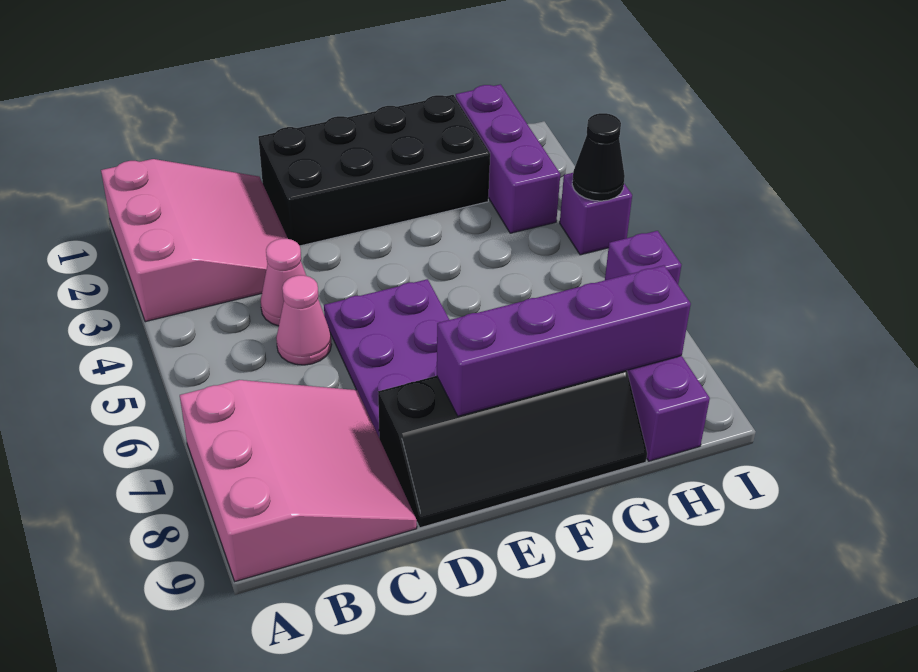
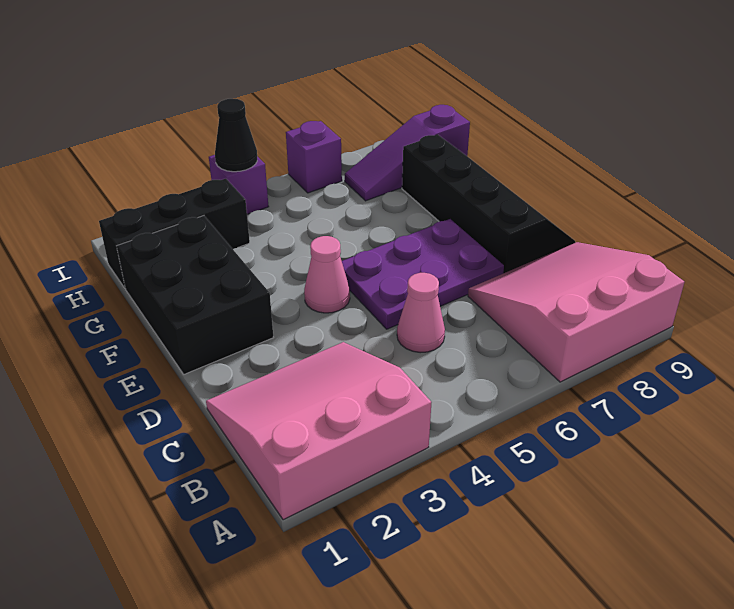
pink 1x1 cone [261,239,306,326] -> pink 1x1 cone moved to [304,236,350,313]
black 2x4 brick [258,95,490,246] -> black 2x3 brick [117,216,273,374]
purple 1x4 brick [437,265,691,416] -> none
purple 1x3 brick [456,84,560,233] -> black 1x3 brick [99,179,250,288]

